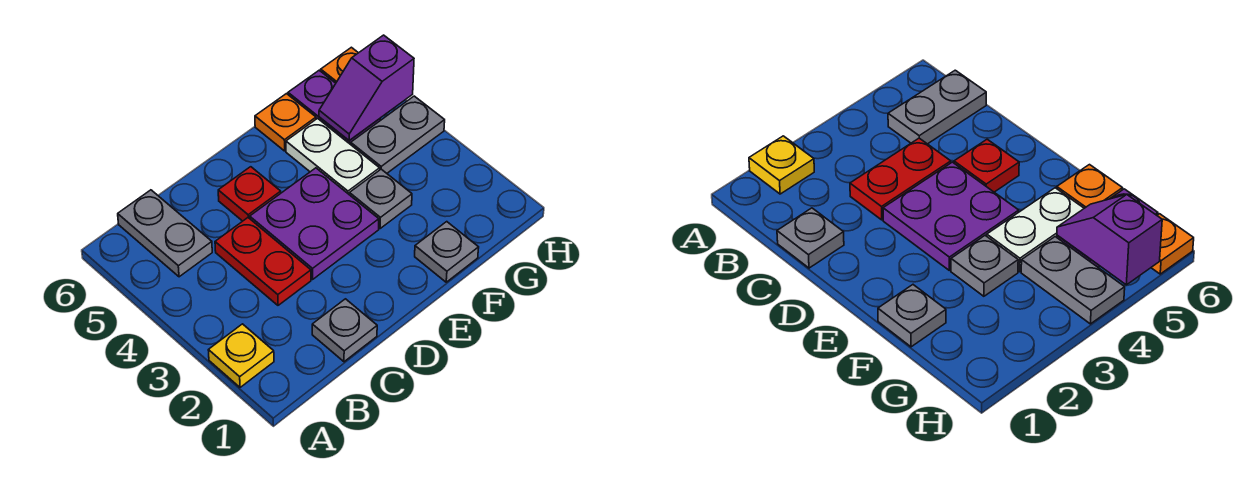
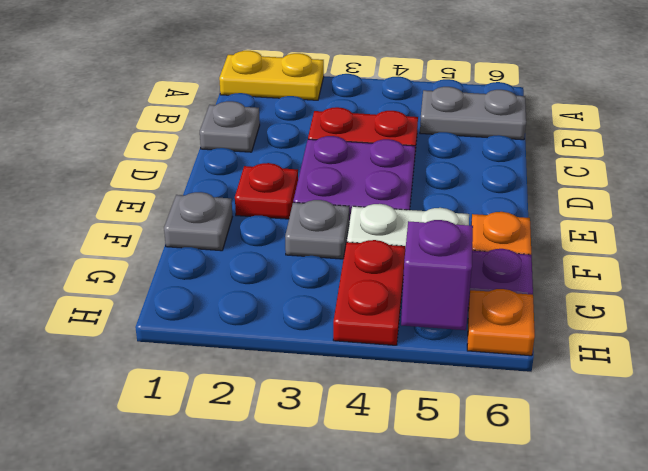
yellow 1x1 plate [208,324,274,387] -> yellow 1x2 plate [219,51,324,100]
red 1x1 plate [218,167,281,221] -> red 1x1 plate moved to [235,163,298,219]
grey 1x2 plate [351,96,445,173] -> red 1x2 plate [333,240,405,345]

